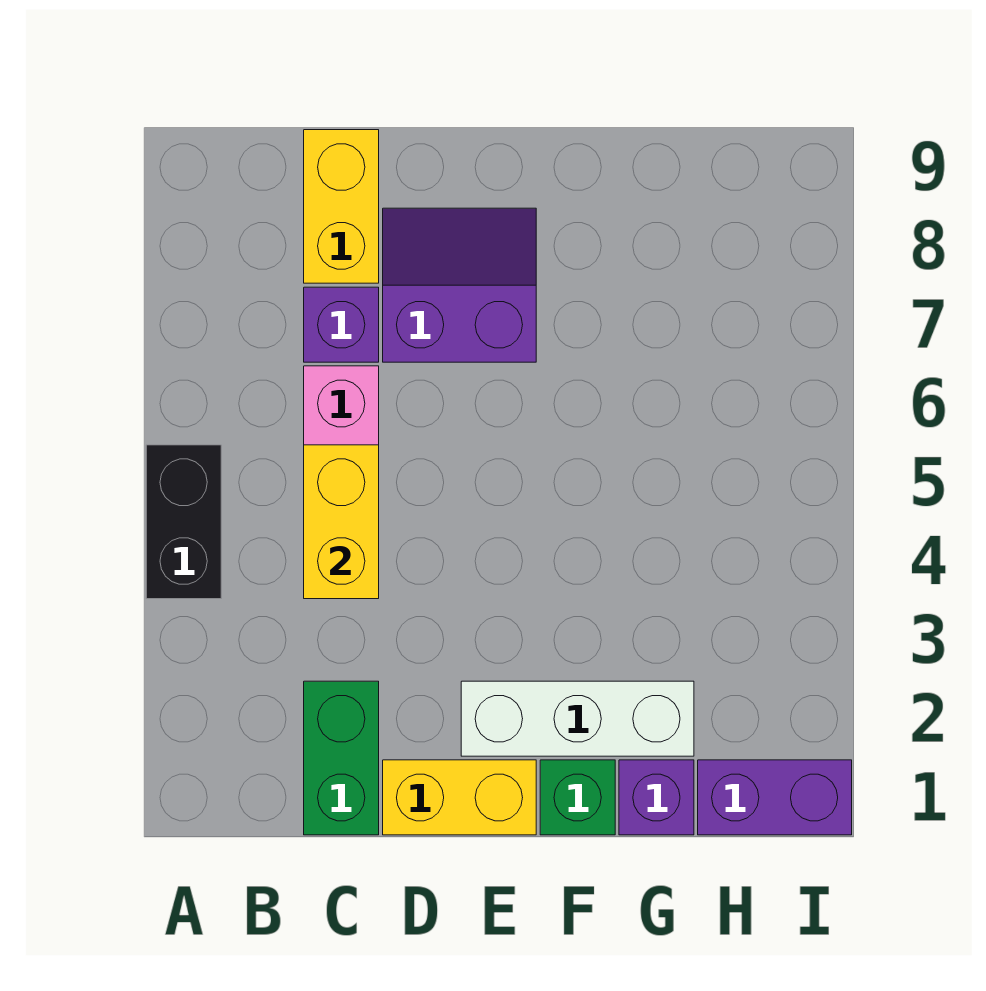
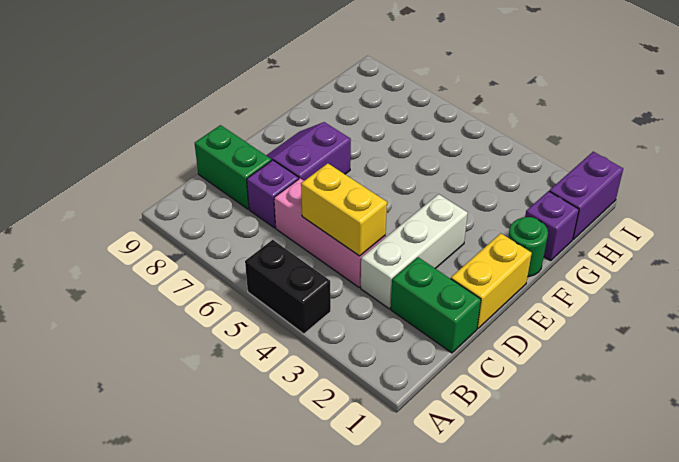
yellow 1x2 brick [304,130,379,283] -> green 1x2 brick [195,125,272,209]
white 1x3 brick [461,681,694,756] -> white 1x3 brick moved to [361,194,468,309]
green 1x1 brick [540,760,615,835] -> green 1x1 round brick [508,217,548,277]

